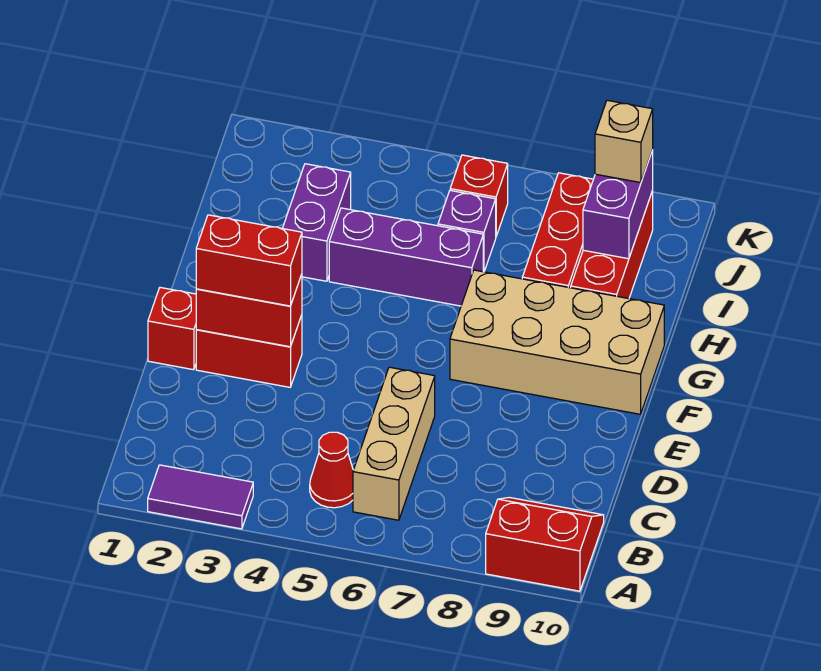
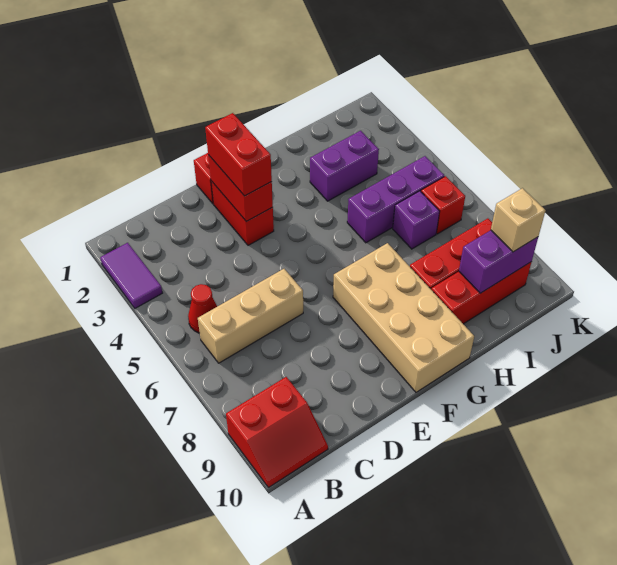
red 2x2 slope [486,497,604,591] -> red 2x2 slope turned to [226,377,328,488]
purple 1x3 brick [329,208,483,306] -> purple 1x3 brick turned to [347,156,444,243]

